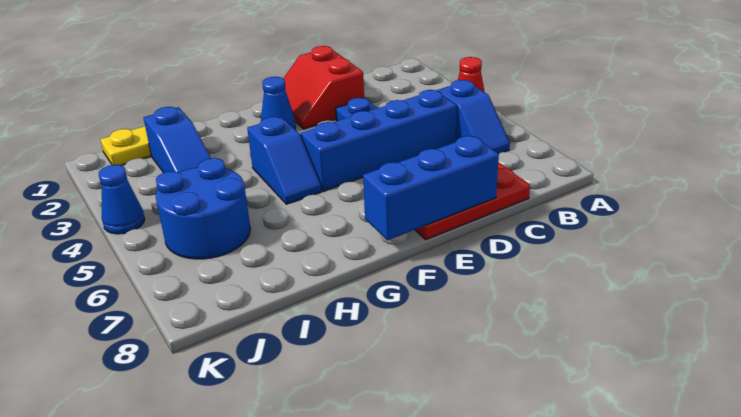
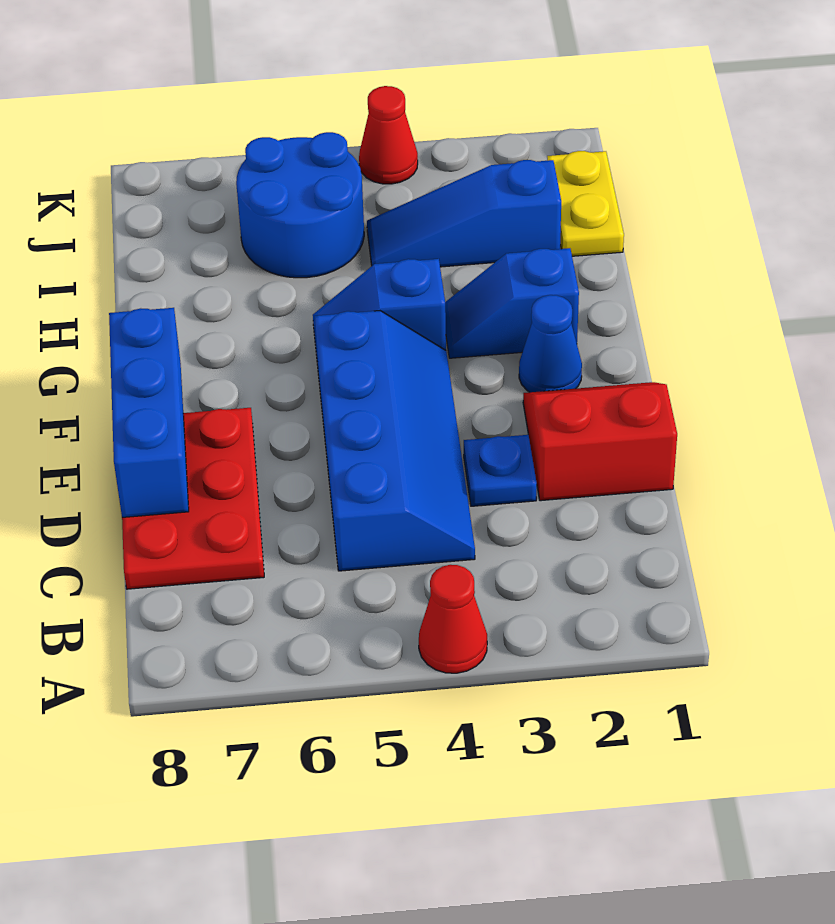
blue 1x2 slope [437,80,510,154] -> blue 1x2 slope moved to [445,248,579,358]
blue 1x1 cone [99,165,145,234] -> red 1x1 cone [359,86,418,184]

